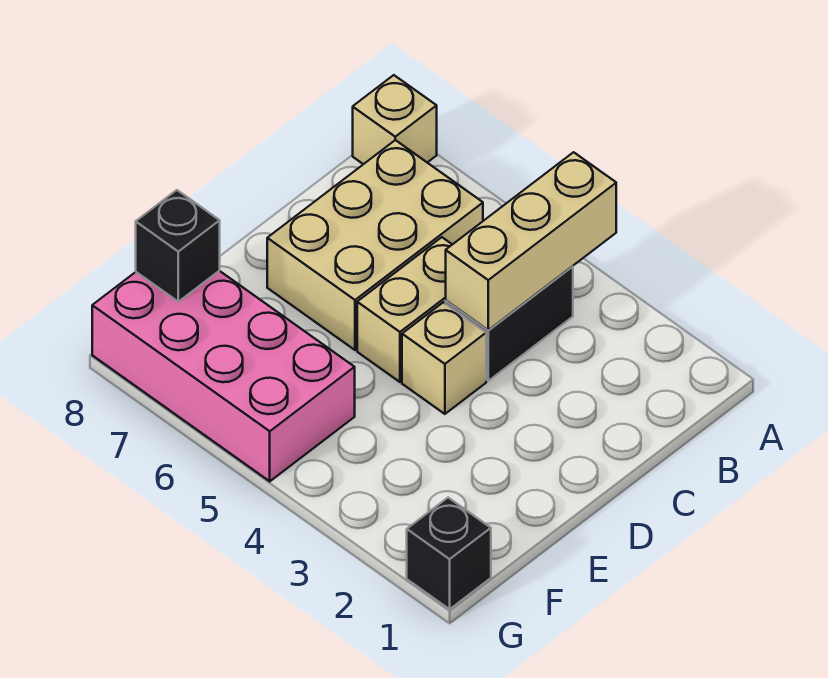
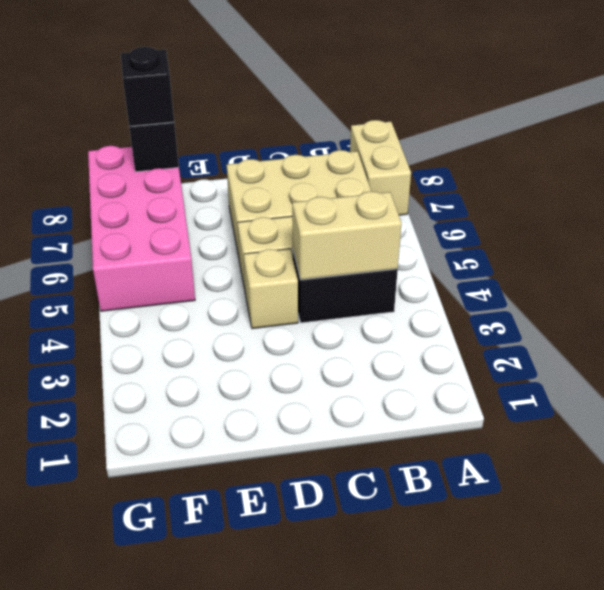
tan 1x3 brick [446,152,616,330] -> tan 1x2 brick [292,191,402,280]
tan 1x1 brick [353,75,437,164] -> tan 1x2 brick [350,120,411,215]
black 1x1 brick [407,498,491,609] -> black 1x1 brick moved to [121,47,174,127]

